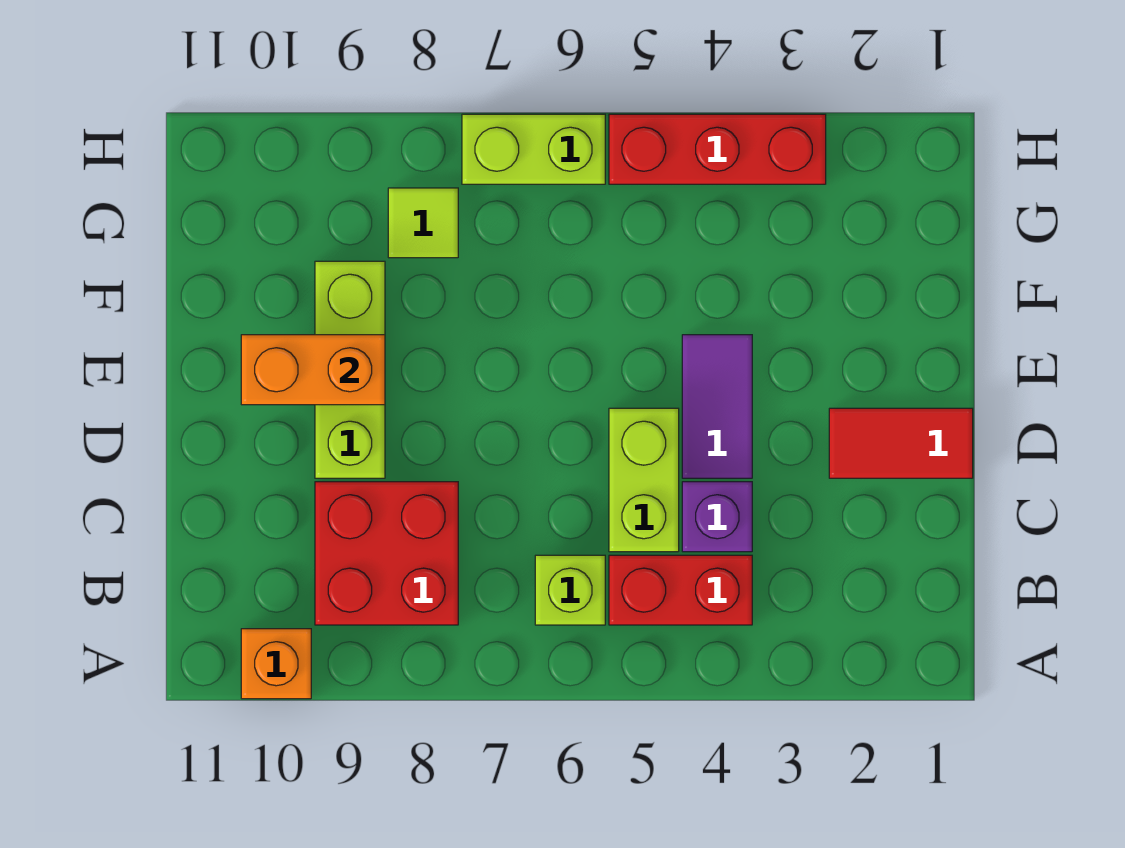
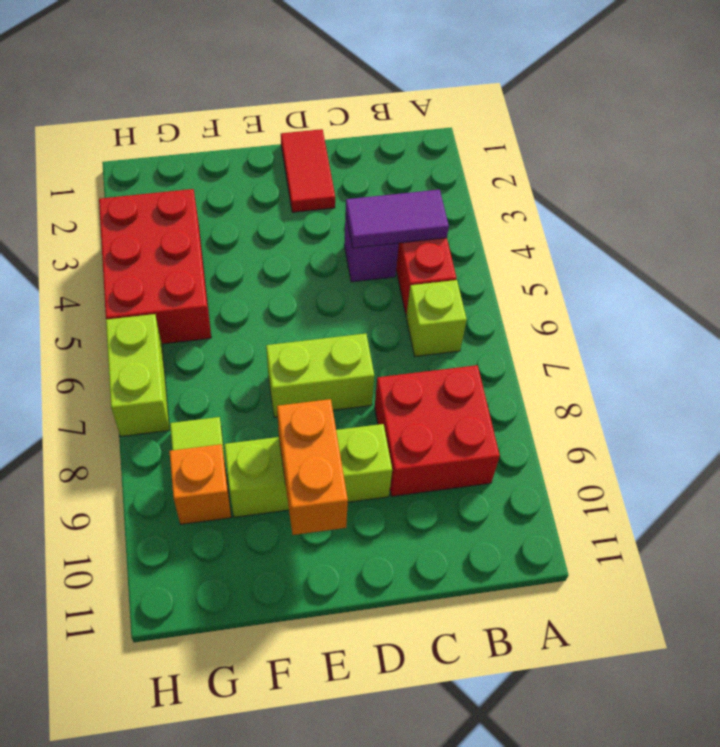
orange 1x1 brick [241,629,311,699] -> orange 1x1 brick moved to [170,444,231,524]
lime 1x2 brick [609,408,679,552] -> lime 1x2 brick moved to [266,334,374,417]
purple 1x2 tile [682,335,752,478] -> purple 1x2 tile moved to [346,189,449,248]
red 1x3 brick [609,114,826,184] -> red 2x3 brick [99,189,211,344]

